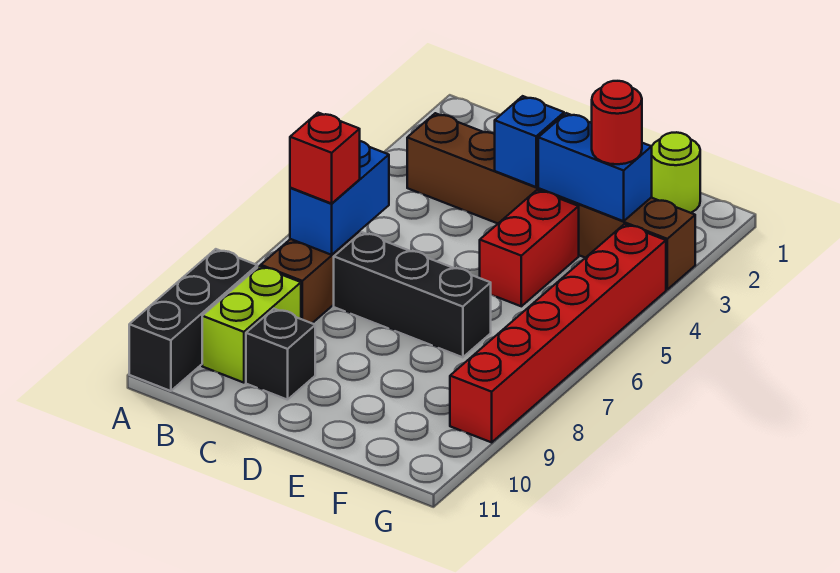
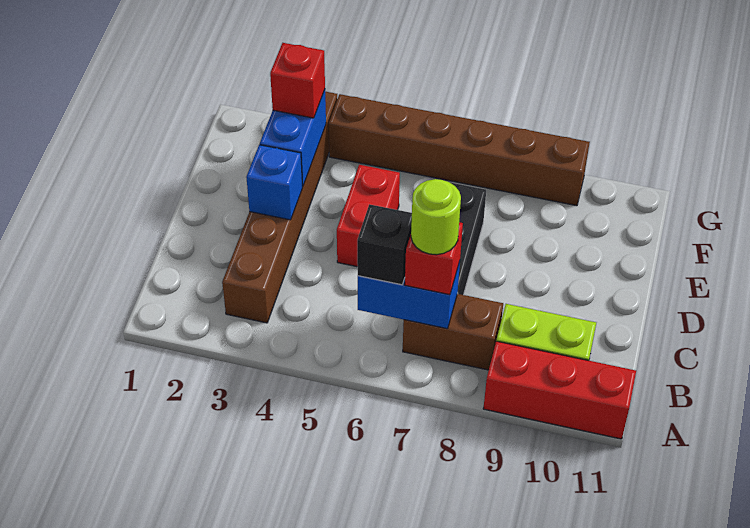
black 1x3 brick [129,249,257,391] -> red 1x3 brick [483,341,636,439]
black 1x1 brick [246,309,315,400] -> black 1x1 brick moved to [357,204,412,285]
red 1x2 brick [480,190,579,306] -> red 1x2 brick turned to [337,165,400,267]
lime 1x1 round brick [651,132,700,213] -> lime 1x1 round brick moved to [411,179,461,255]
red 1x1 round brick [592,81,642,164] -> red 1x1 brick [270,43,325,118]
red 1x6 brick [450,224,666,442] -> brown 1x6 brick [329,94,590,206]

